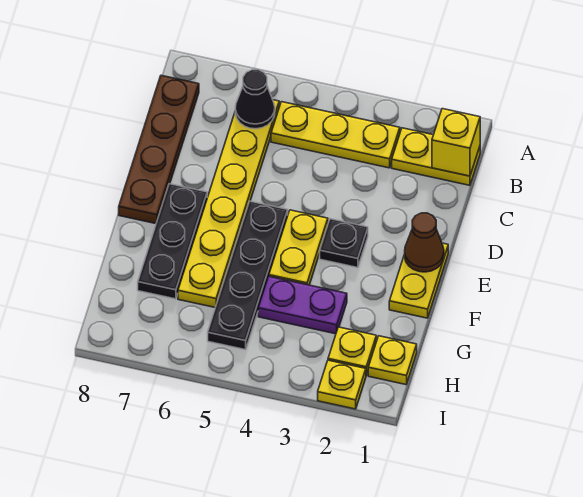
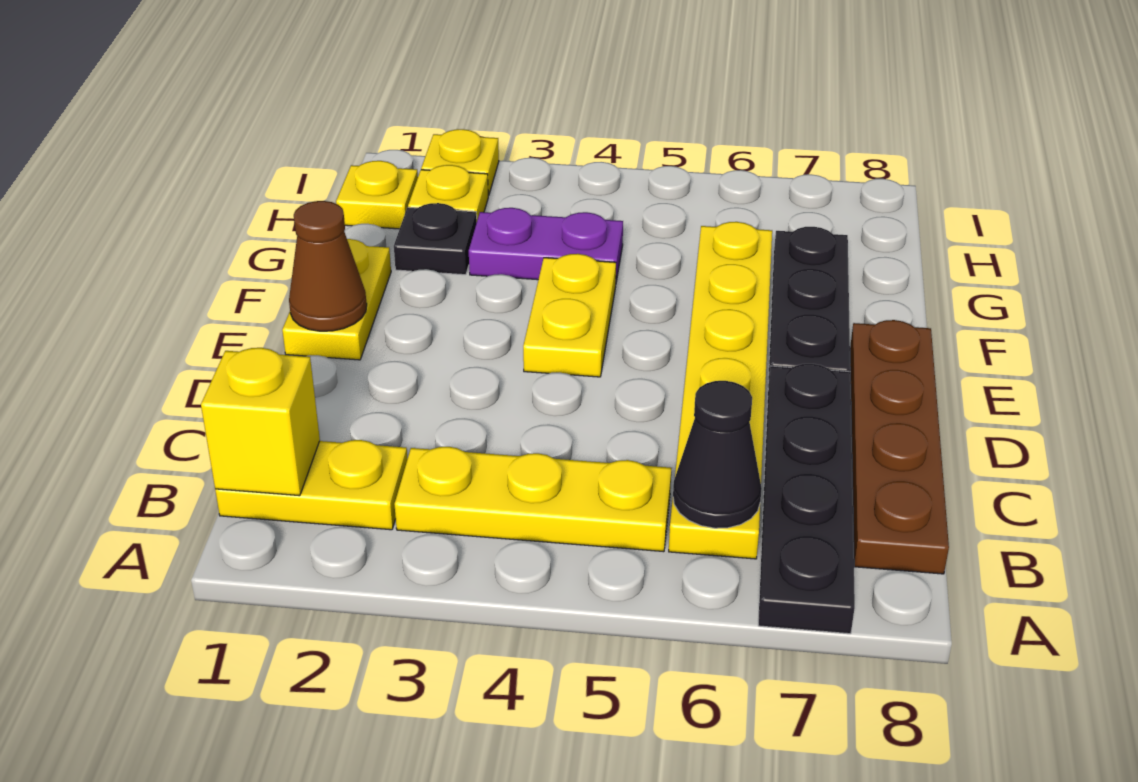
black 1x1 plate [320,219,368,268] -> black 1x1 plate moved to [394,203,477,275]
black 1x4 plate [208,201,288,350] -> black 1x4 plate moved to [758,364,855,634]

